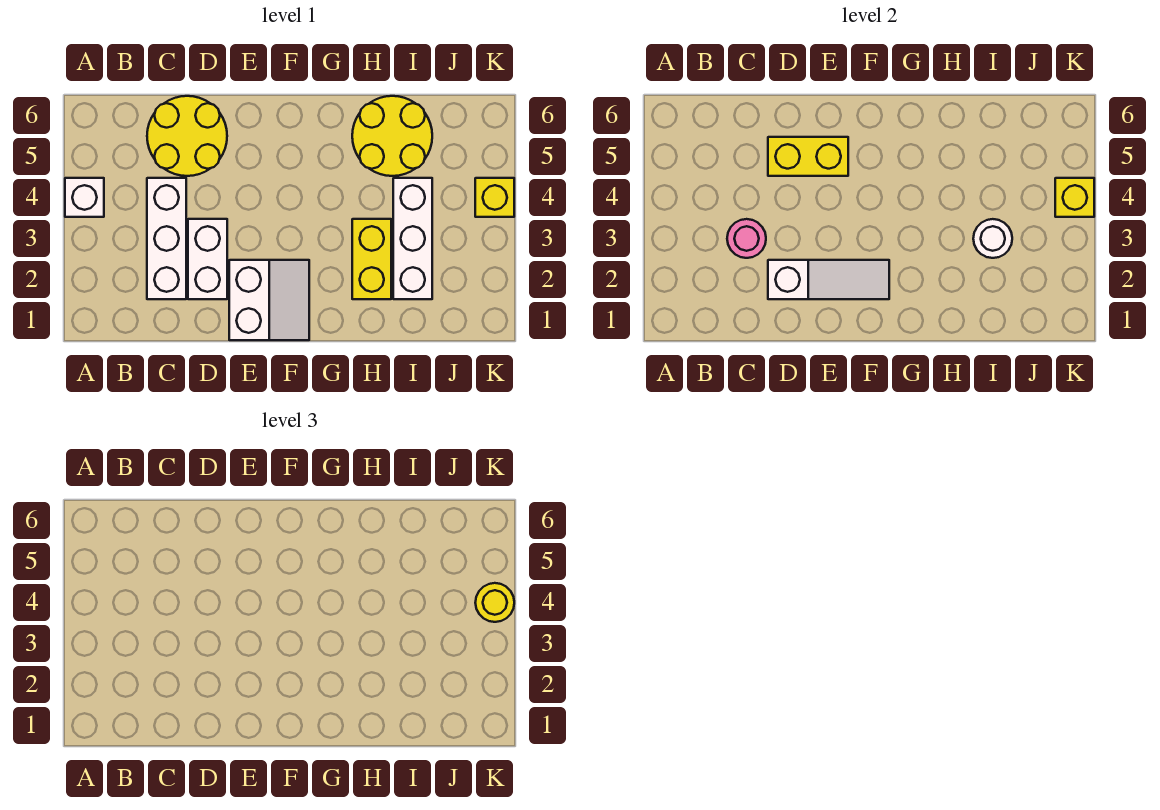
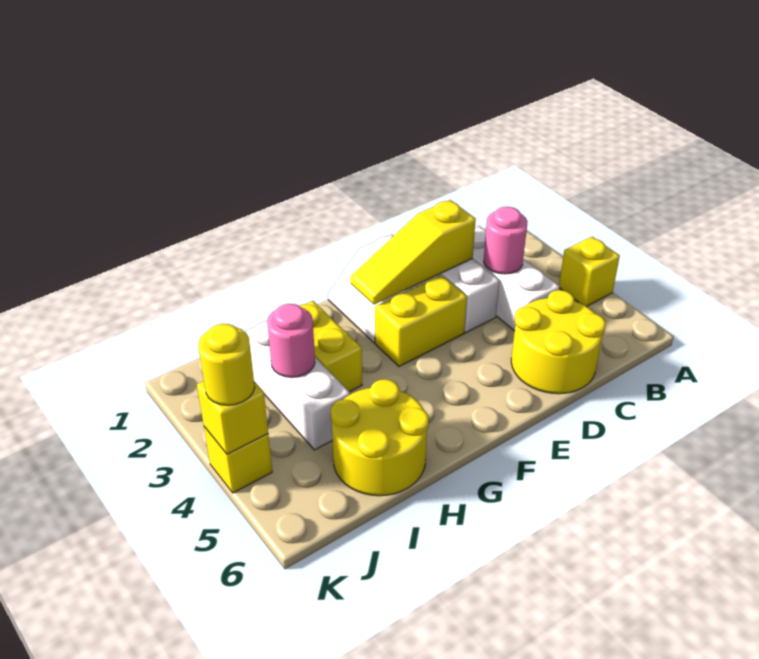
white 1x1 brick [65,178,104,217] -> yellow 1x1 brick [559,237,620,306]
white 1x3 slope [768,260,889,299] -> yellow 1x3 slope [350,200,476,304]
yellow 1x2 brick [768,137,848,176] -> yellow 1x2 brick moved to [375,275,467,367]
white 1x1 round brick [973,219,1012,258] -> pink 1x1 round brick [267,304,315,377]

